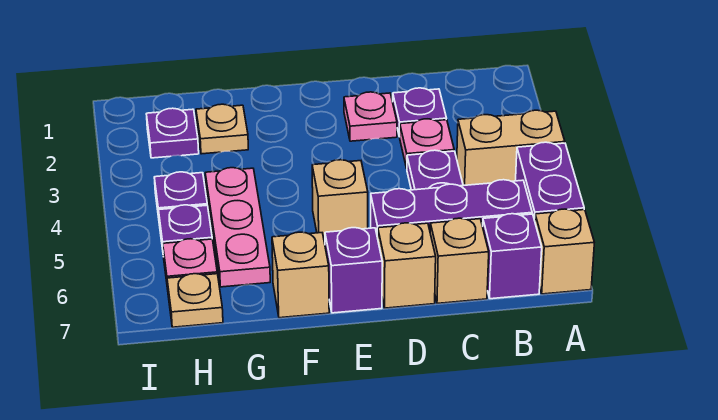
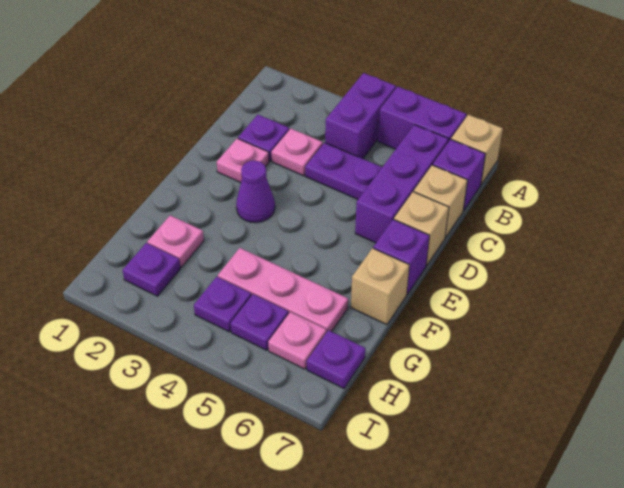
tan 1x2 brick [457,110,565,186] -> purple 1x2 brick [325,73,396,159]
none -> purple 1x1 cone [236,160,275,223]
tan 1x1 brick [312,160,368,243] -> none
tan 1x1 plate [196,104,248,154] -> pink 1x1 plate [147,215,204,267]
tan 1x1 plate [167,274,223,327] -> purple 1x1 plate [307,330,365,388]

